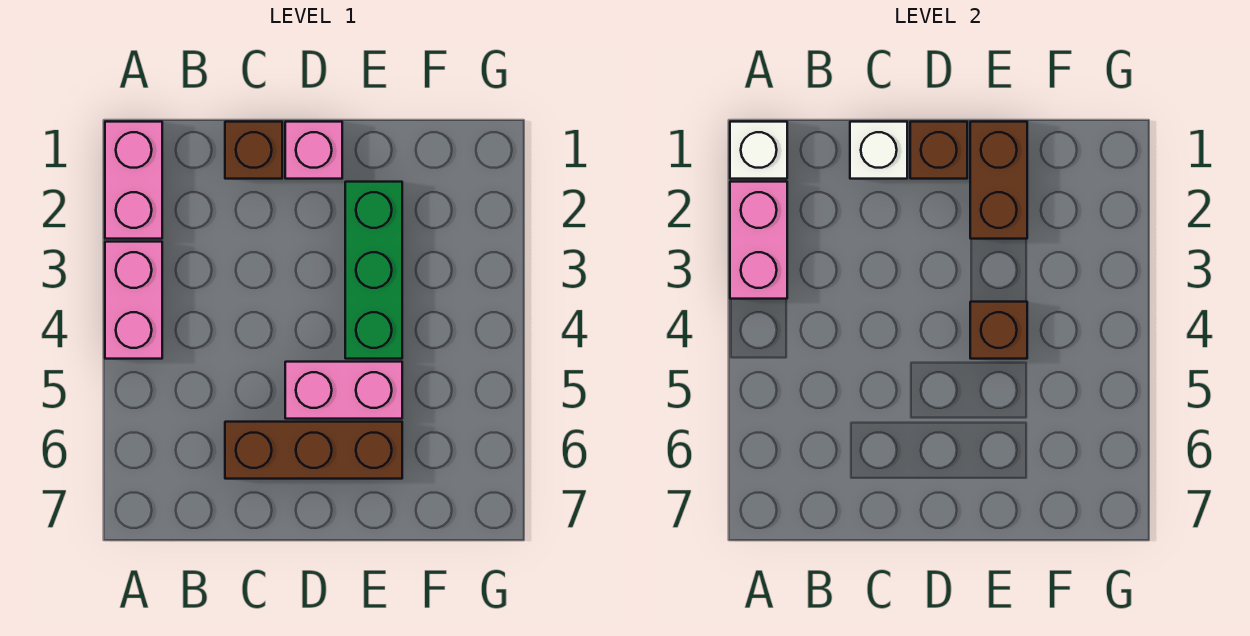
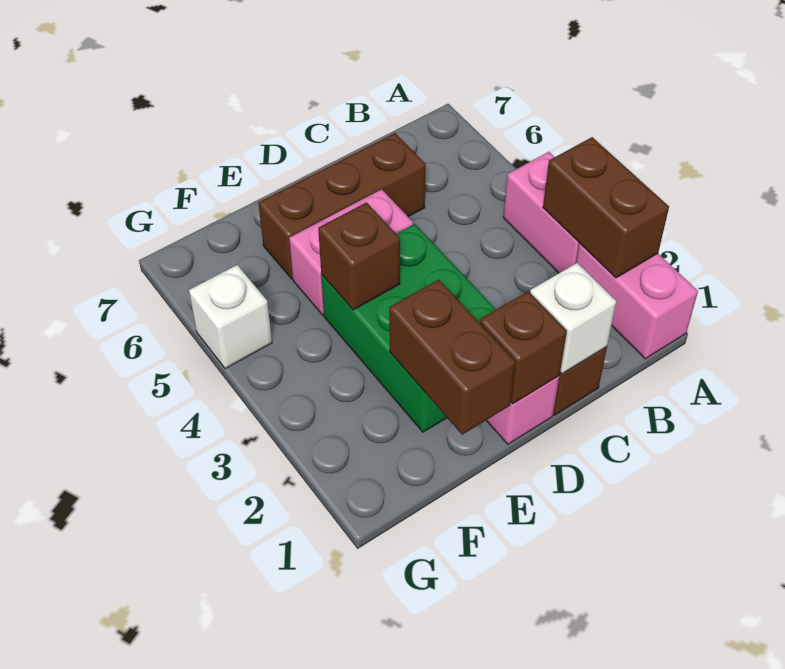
white 1x1 brick [730,122,787,179] -> white 1x1 brick moved to [189,265,272,369]
pink 1x2 brick [730,182,787,299] -> brown 1x2 brick [543,137,669,278]
green 1x3 brick [345,182,402,359] -> green 2x3 brick [321,224,496,432]

